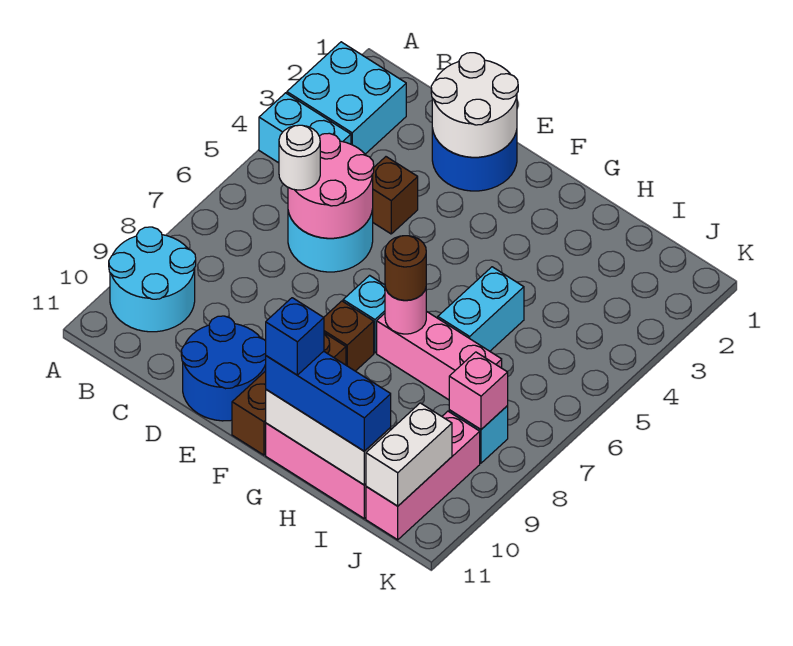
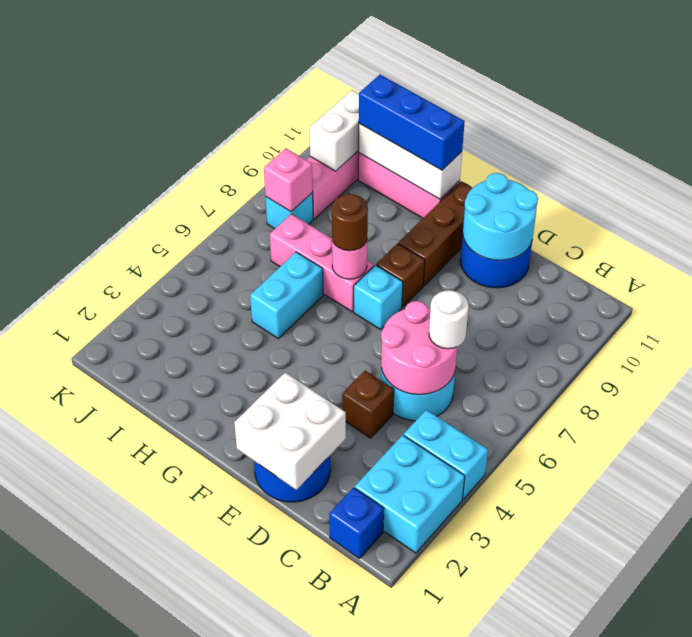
cyan 2x2 round brick [109,227,196,332] -> cyan 2x2 round brick moved to [463,173,538,260]
white 2x2 round brick [431,53,518,157] -> white 2x2 brick [234,372,346,490]
blue 1x1 brick [266,298,324,375] -> blue 1x1 brick moved to [329,488,384,559]

